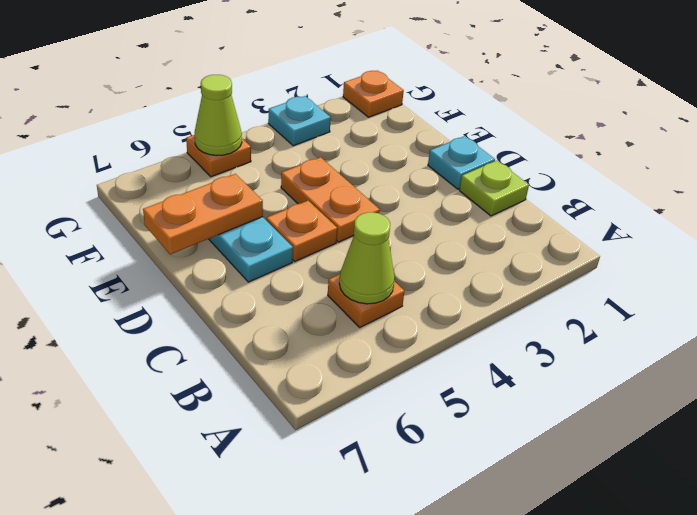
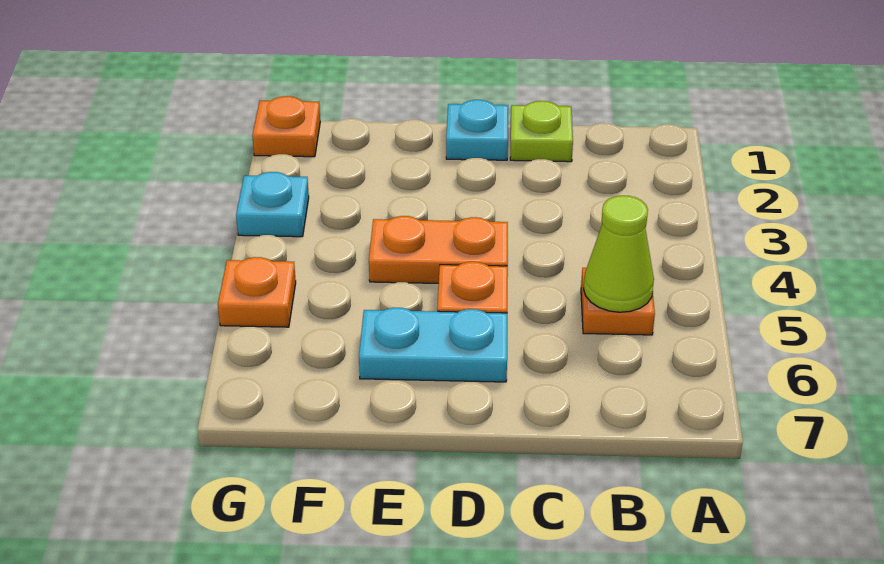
orange 1x2 plate [143,174,263,254] -> none
lime 1x1 cone [195,75,242,156] -> none

